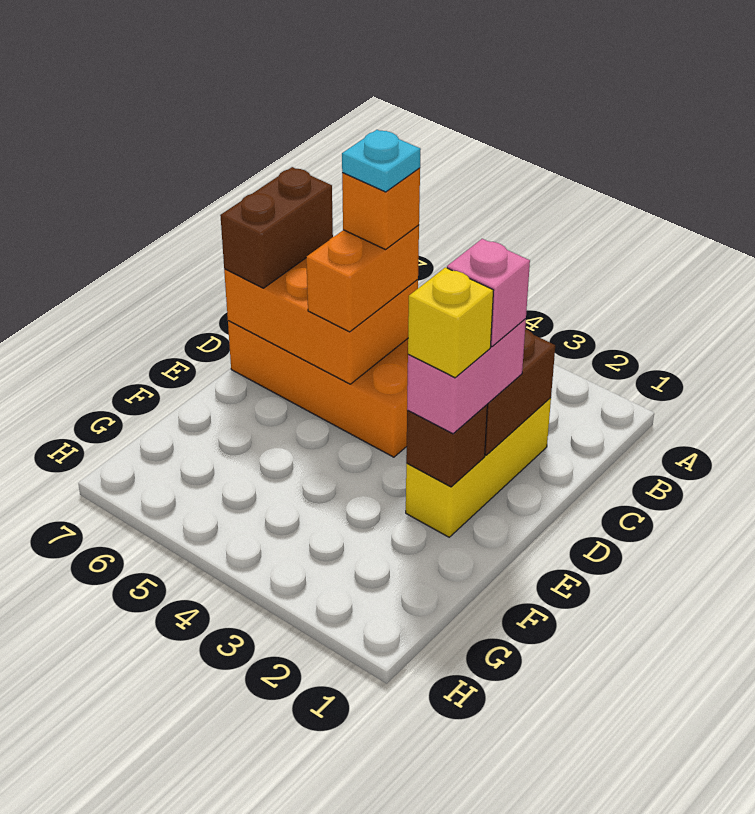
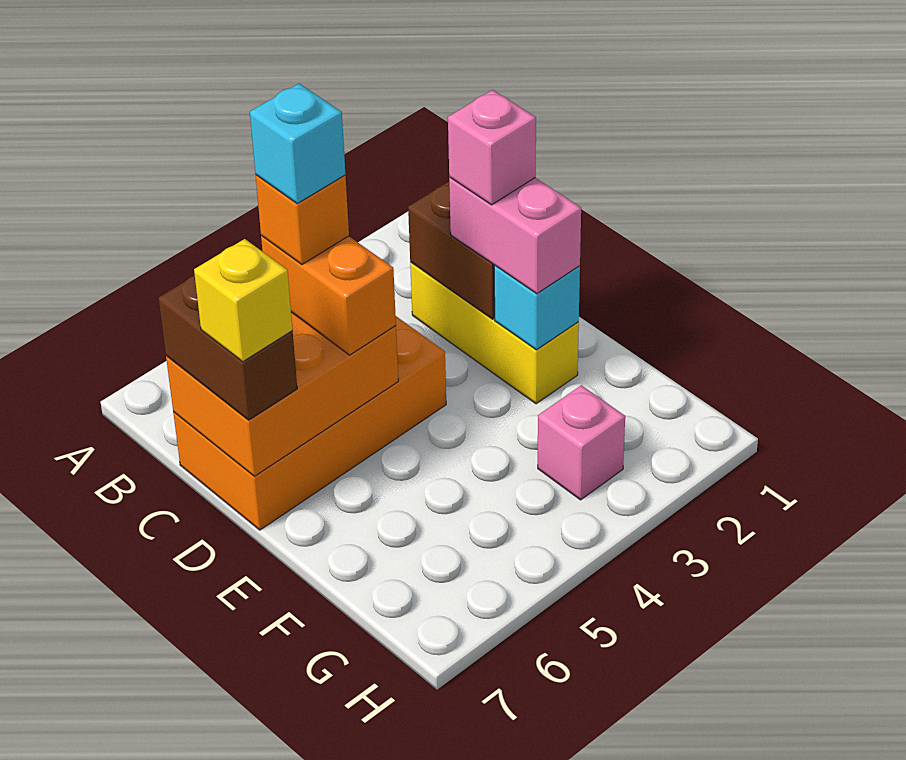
cyan 1x1 plate [342,130,421,192] -> cyan 1x1 brick [250,84,345,204]
brown 1x1 brick [406,405,487,487] -> cyan 1x1 brick [494,266,580,350]
yellow 1x1 brick [408,267,494,378] -> yellow 1x1 brick moved to [194,239,292,361]
none -> pink 1x1 brick [538,385,625,500]

